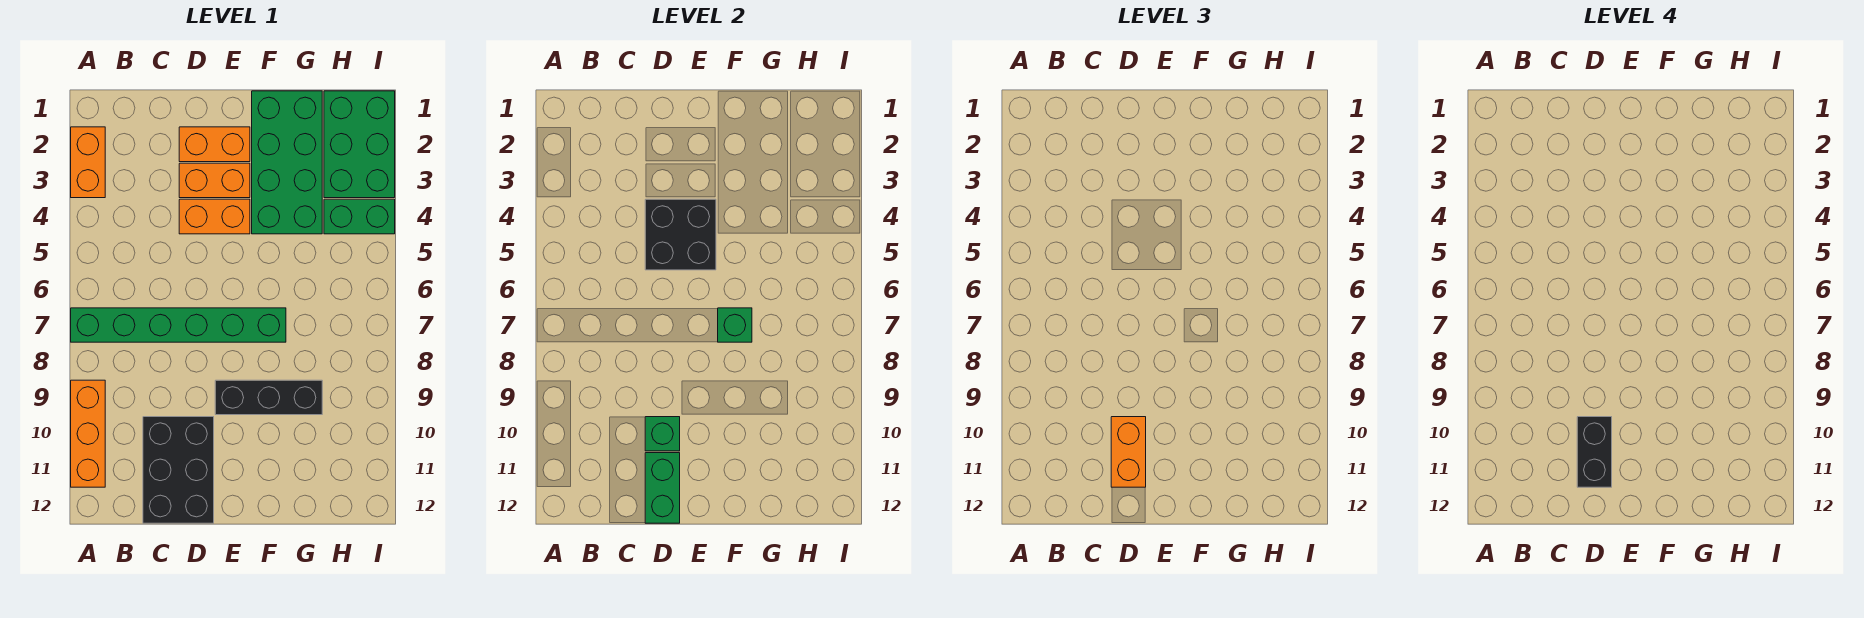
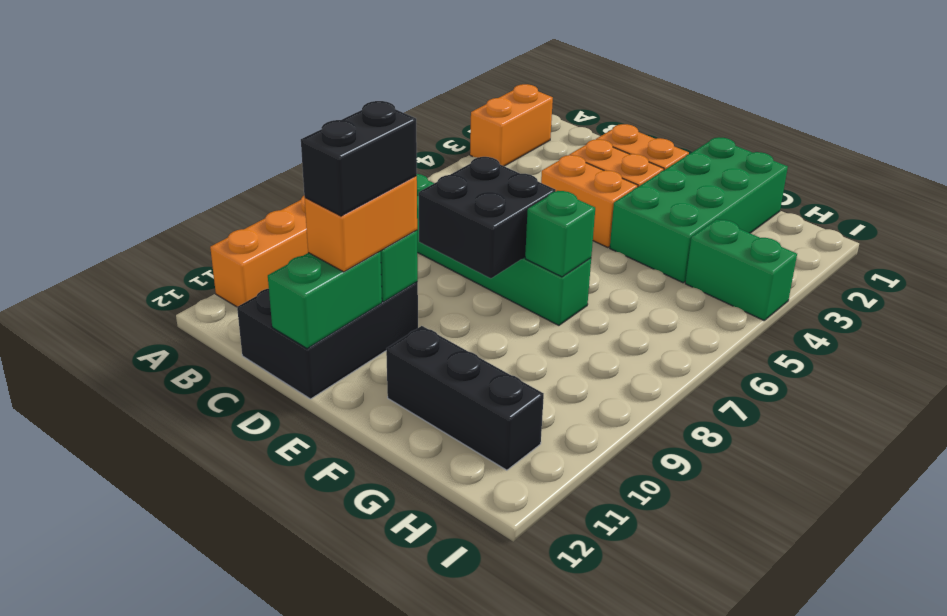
black 2x2 brick [645,199,716,270] -> black 2x2 brick moved to [419,157,556,278]
black 1x3 brick [215,380,322,415] -> black 1x3 brick moved to [386,326,544,470]
green 2x3 brick [324,91,395,198] -> none

